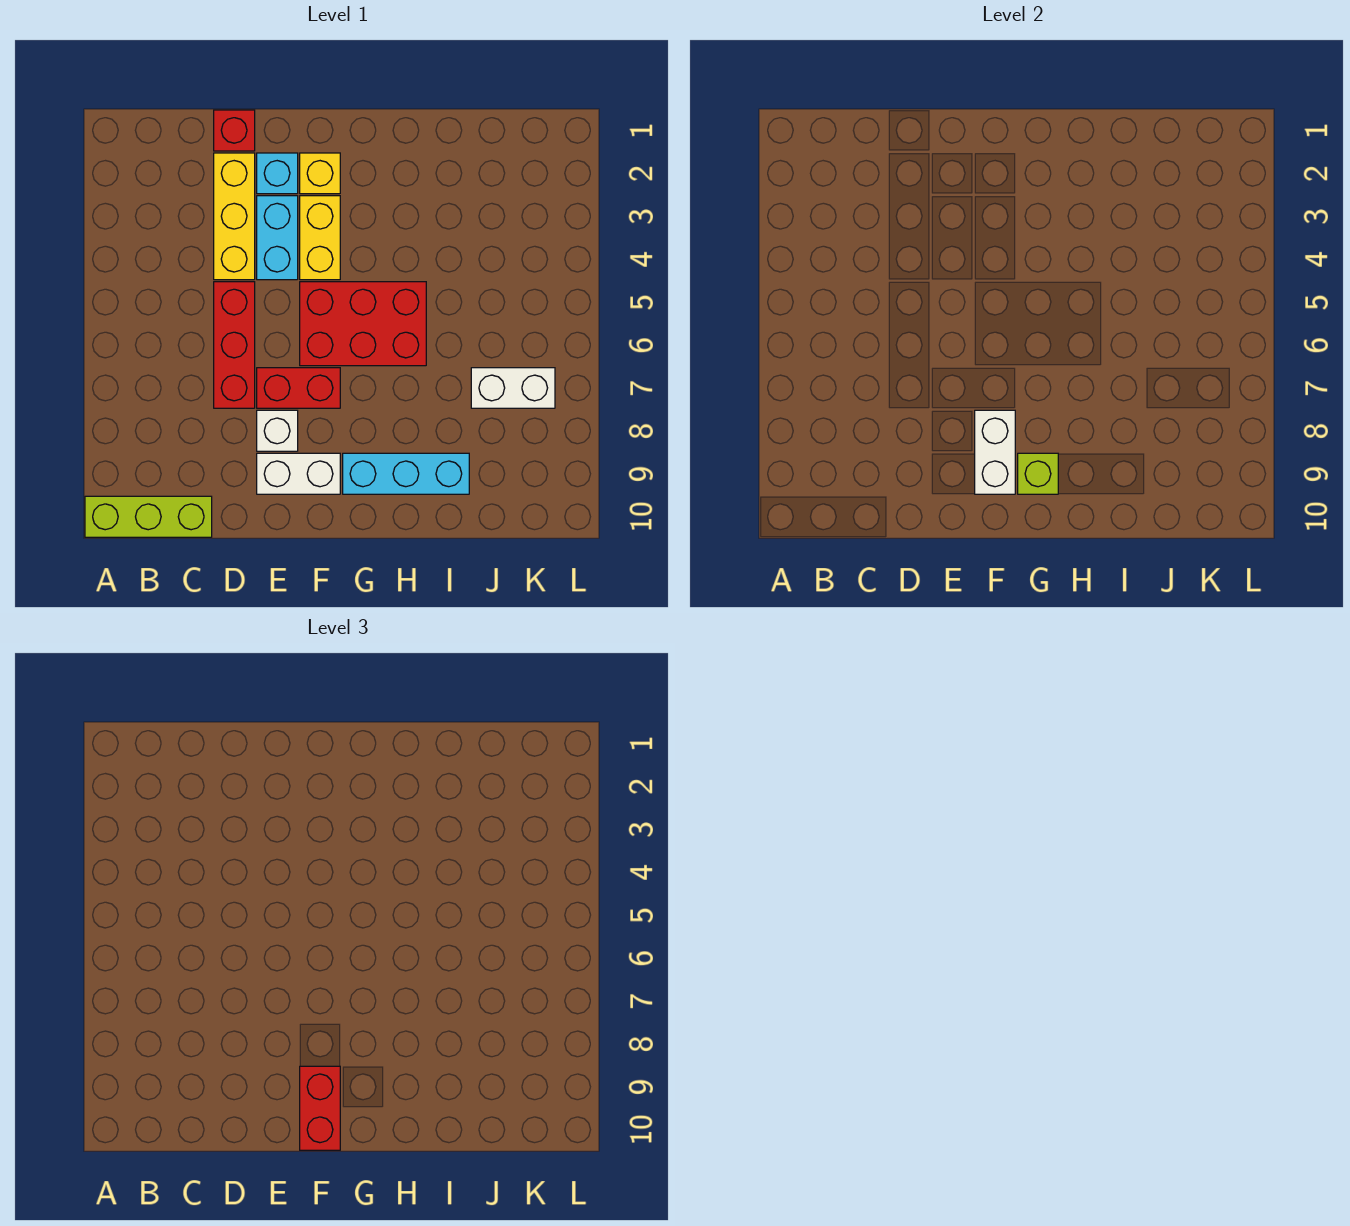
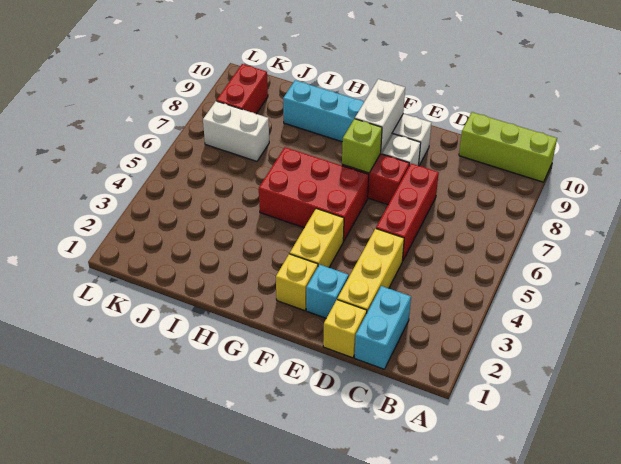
red 1x1 brick [214,110,255,151] -> yellow 1x1 brick [323,300,367,358]
cyan 1x2 brick [257,196,298,280] -> cyan 1x2 brick moved to [355,286,411,369]
red 1x2 brick [300,1066,340,1150] -> red 1x2 brick moved to [216,64,268,114]
lime 1x1 brick [1018,453,1058,494] -> lime 1x1 brick moved to [342,119,382,173]

